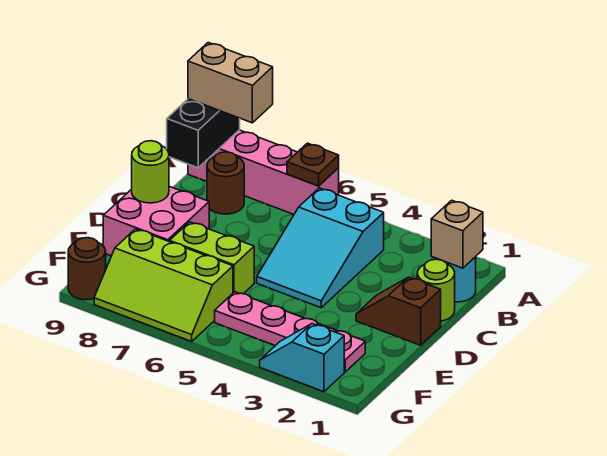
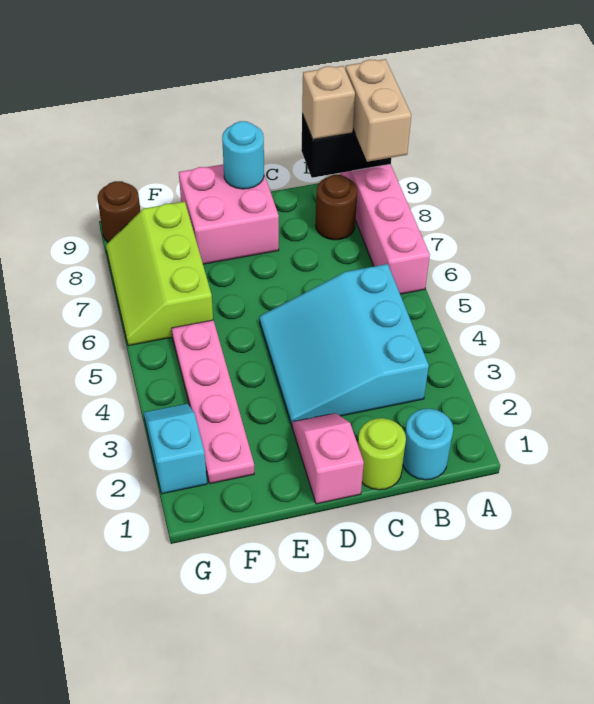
brown 1x1 plate [287,143,339,186] -> none
tan 1x1 brick [431,200,483,268] -> tan 1x1 brick moved to [302,66,355,139]
cyan 2x3 slope [257,188,384,308] -> cyan 3x3 slope [259,264,429,425]
brown 1x2 slope [356,277,441,345] -> pink 1x2 slope [292,413,364,504]
lime 1x1 round brick [132,141,169,203] -> cyan 1x1 round brick [222,121,264,189]
lime 1x2 brick [170,222,254,294] -> none

